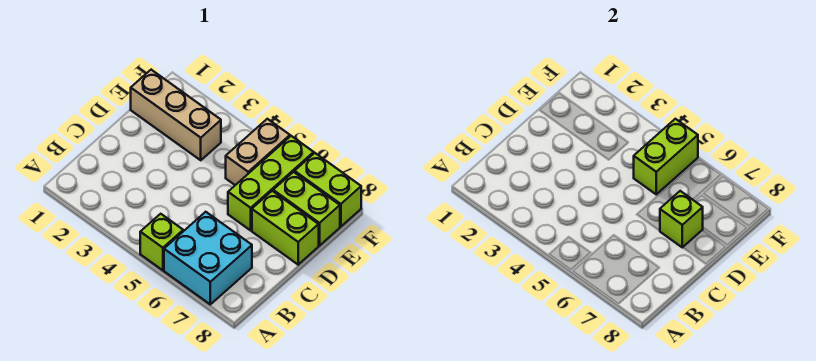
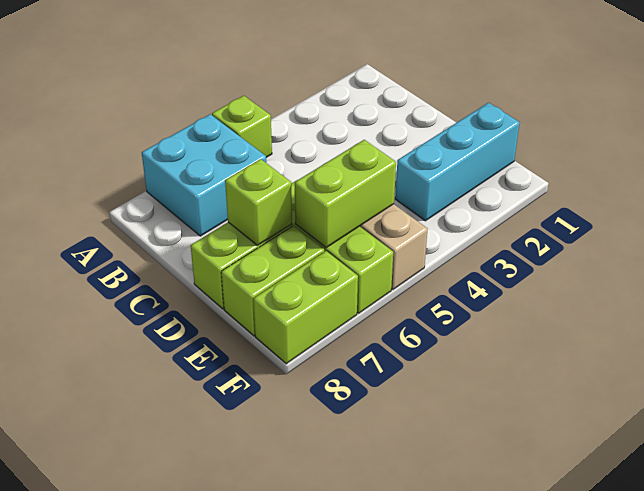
tan 1x3 brick [131,70,221,160] -> cyan 1x3 brick [395,103,520,221]
lime 1x2 brick [634,119,698,194] -> lime 1x2 brick turned to [295,140,396,248]

